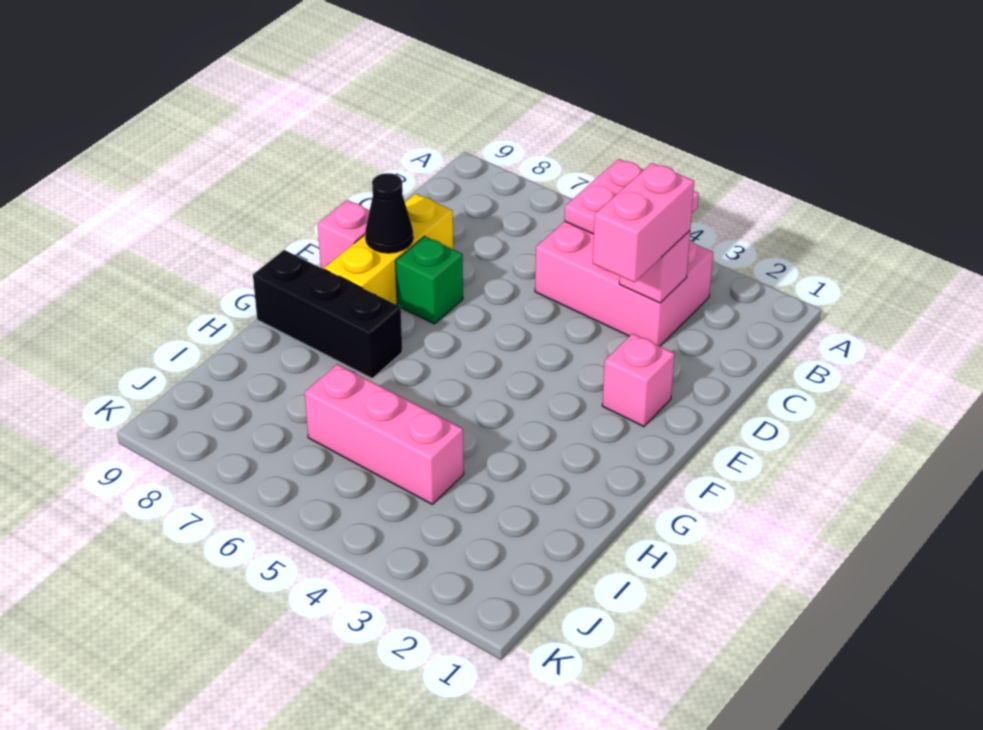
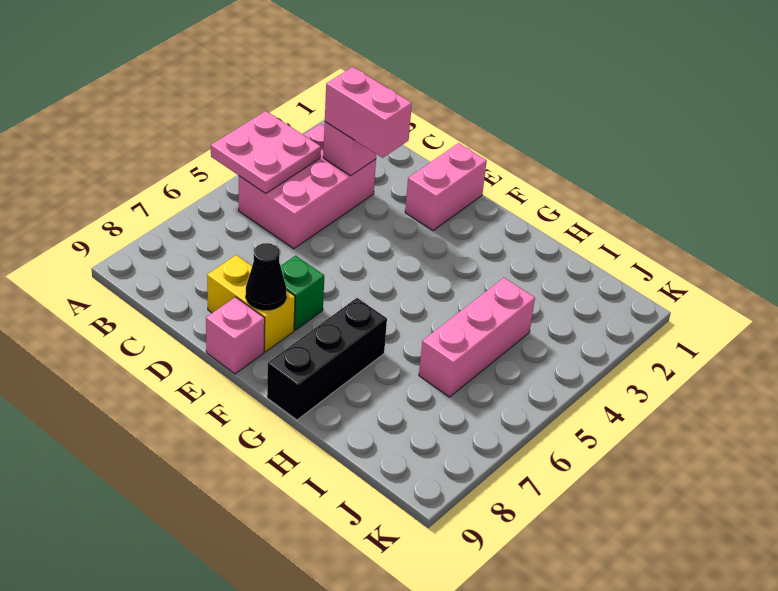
yellow 1x3 brick [324,194,453,304] -> yellow 1x2 brick [207,255,295,352]
pink 1x1 brick [602,334,674,427] -> pink 1x2 brick [405,143,487,231]

